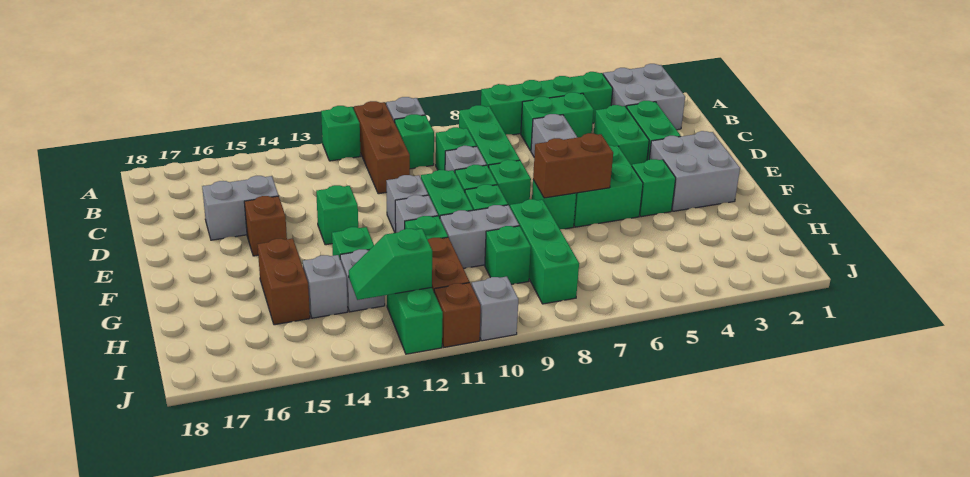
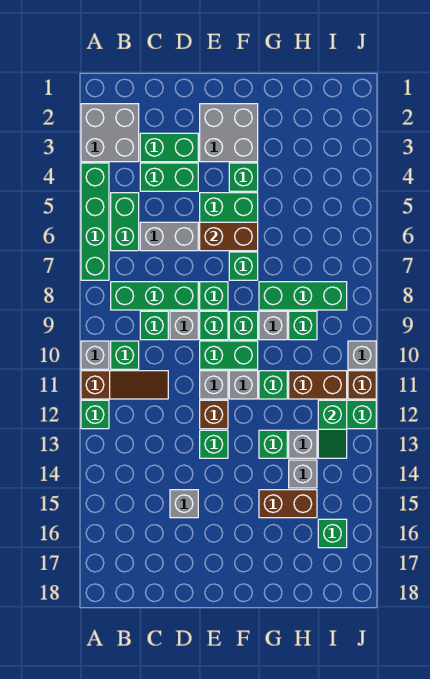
brown 1x3 brick [354,101,410,194] -> brown 1x3 slope [81,371,168,399]
grey 1x2 brick [202,176,278,240] -> grey 1x1 brick [170,490,198,518]
brown 1x1 brick [244,196,287,256] -> brown 1x1 brick moved to [200,400,228,429]
brown 1x2 brick [533,133,613,198] -> brown 1x2 brick turned to [200,222,258,251]
grey 1x2 brick [440,205,519,268] -> grey 1x1 brick [259,311,287,340]
none -> green 1x1 brick [318,519,347,548]

